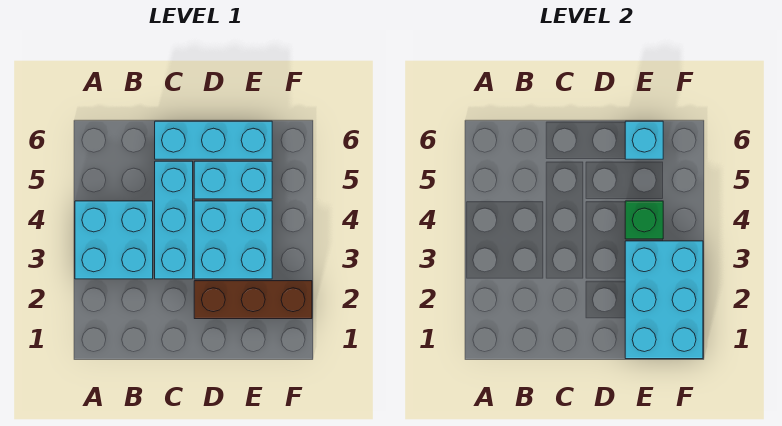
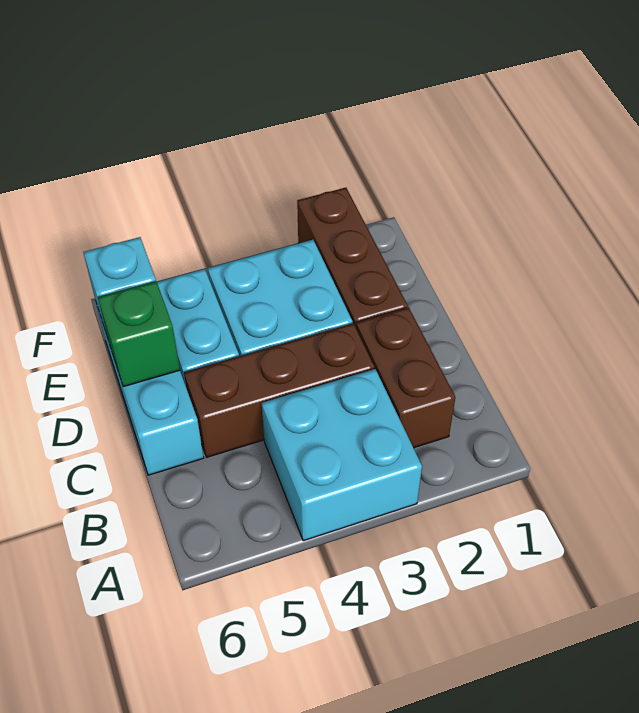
none -> brown 1x2 brick [356,307,455,448]
cyan 1x3 brick [155,161,193,279] -> brown 1x3 brick [184,323,374,457]
cyan 2x3 brick [625,241,703,359] -> none
green 1x1 brick [625,201,663,239] -> green 1x1 brick moved to [98,281,180,387]

